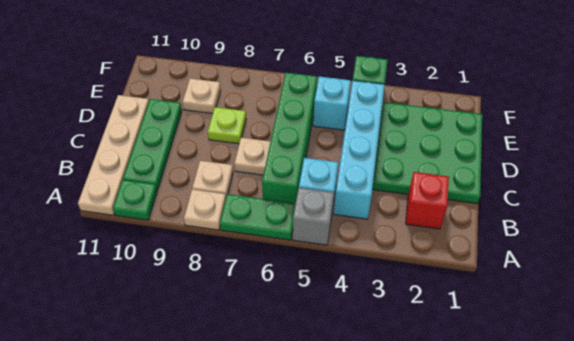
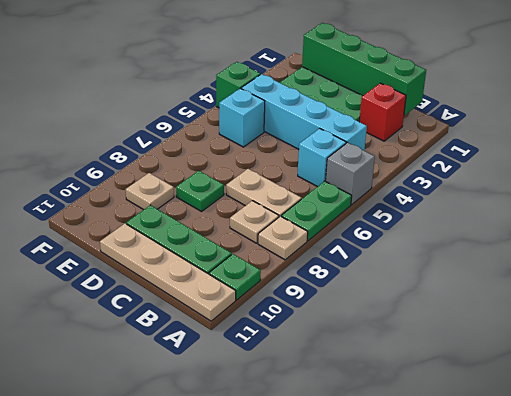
green 1x4 brick [262,73,317,203] -> green 1x4 brick moved to [302,23,426,116]
tan 1x1 plate [234,137,270,175] -> tan 1x2 plate [226,169,301,217]
lime 1x1 plate [208,107,246,144] -> green 1x1 plate [176,171,224,212]

